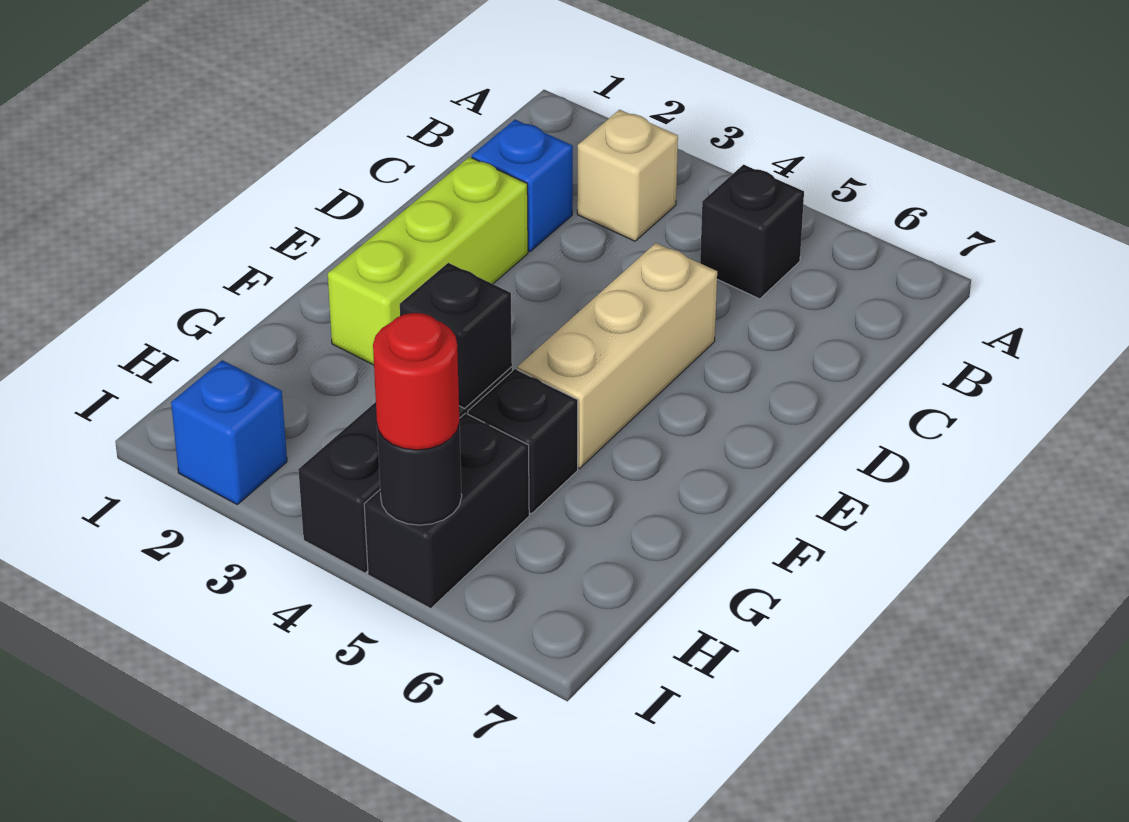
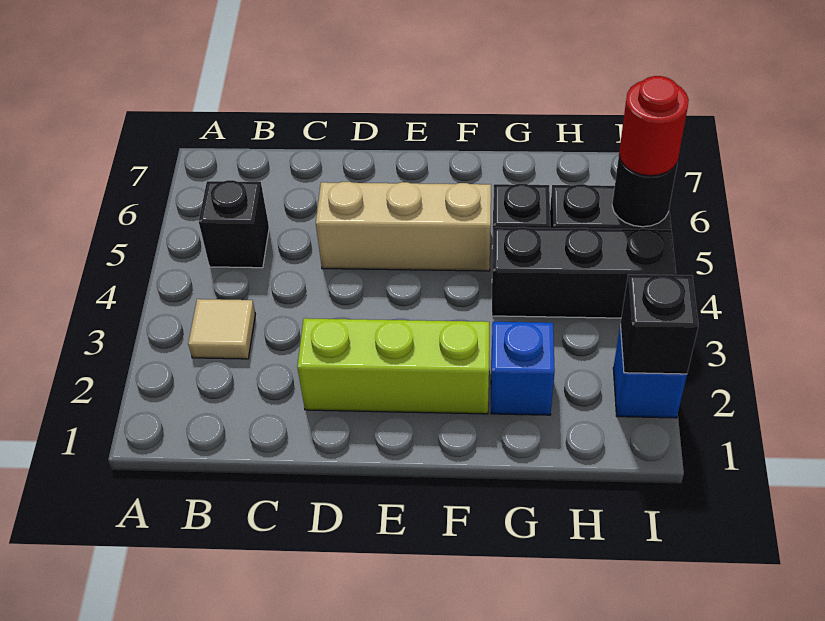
tan 1x1 brick [577,110,678,241] -> tan 1x1 tile [188,299,255,359]
blue 1x1 brick [472,120,573,251] -> blue 1x1 brick moved to [491,322,555,415]
black 1x1 brick [400,263,512,408] -> black 1x1 brick moved to [620,275,698,374]

